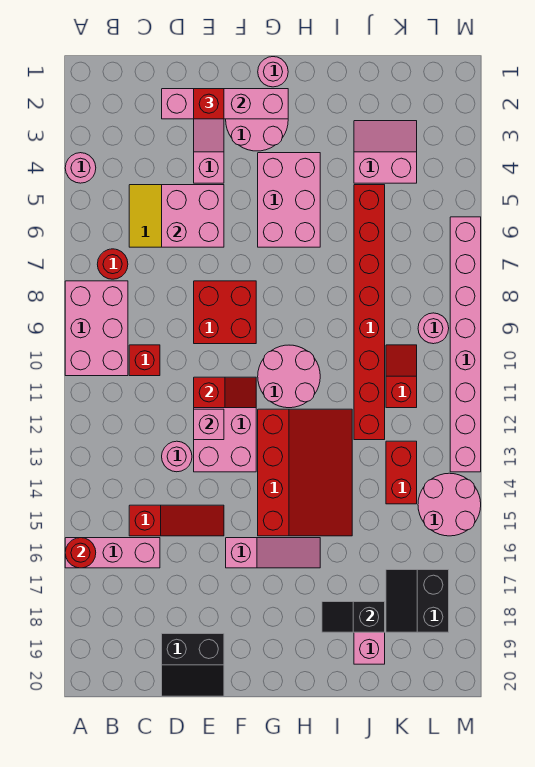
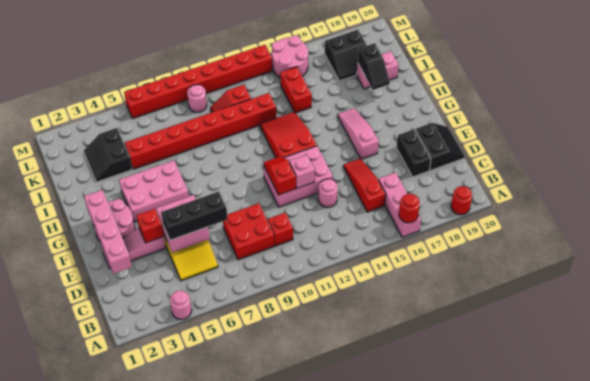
pink 2x3 brick [65,281,128,376] -> none
red 1x1 round brick [97,249,128,279] -> red 1x1 round brick moved to [451,186,472,215]
none -> black 1x3 brick [161,191,228,240]
none -> black 1x2 brick [396,129,431,177]
red 1x1 brick [194,89,224,119] -> red 1x1 brick moved to [137,209,164,243]
red 2x2 brick [194,281,256,344] -> red 2x2 brick moved to [223,203,275,260]
pink 1x1 round brick [258,57,288,87] -> none
pink 2x2 round brick [258,345,320,408] -> none
red 3x4 slope [258,409,352,536] -> red 2x3 slope [260,112,317,158]
pink 2x2 slope [354,121,417,183] -> black 2x2 slope [84,128,132,182]
red 1x2 brick [386,441,417,504] -> red 1x2 brick turned to [280,67,312,113]
pink 1x8 brick [450,217,481,472] -> red 1x8 brick [124,45,272,118]

